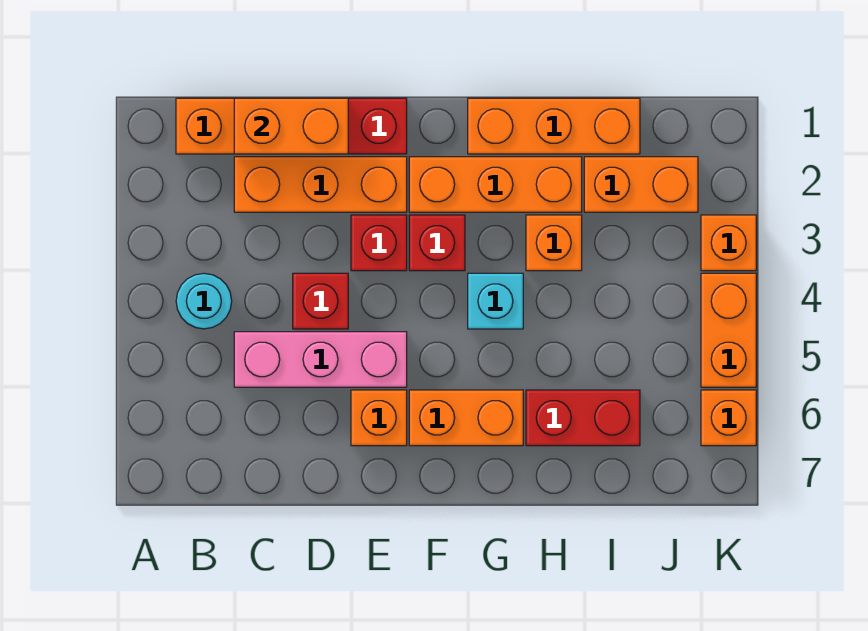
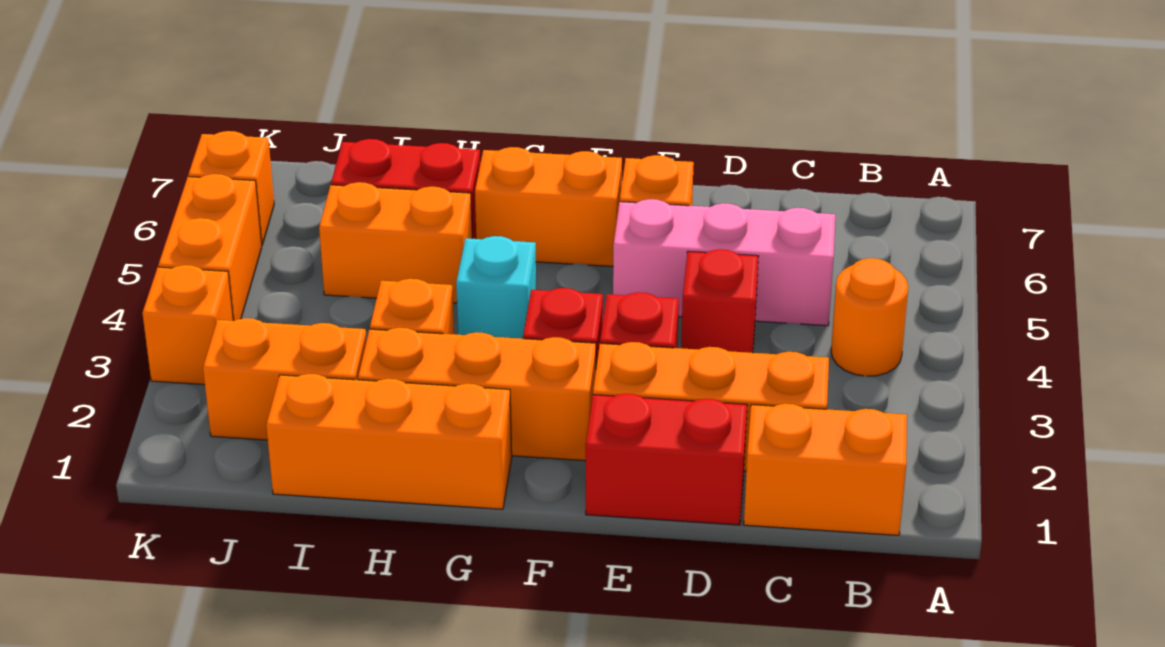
cyan 1x1 round brick [176,273,232,329] -> orange 1x1 round brick [831,258,908,376]
orange 1x2 brick [234,98,348,154] -> orange 1x2 brick moved to [319,182,472,303]

